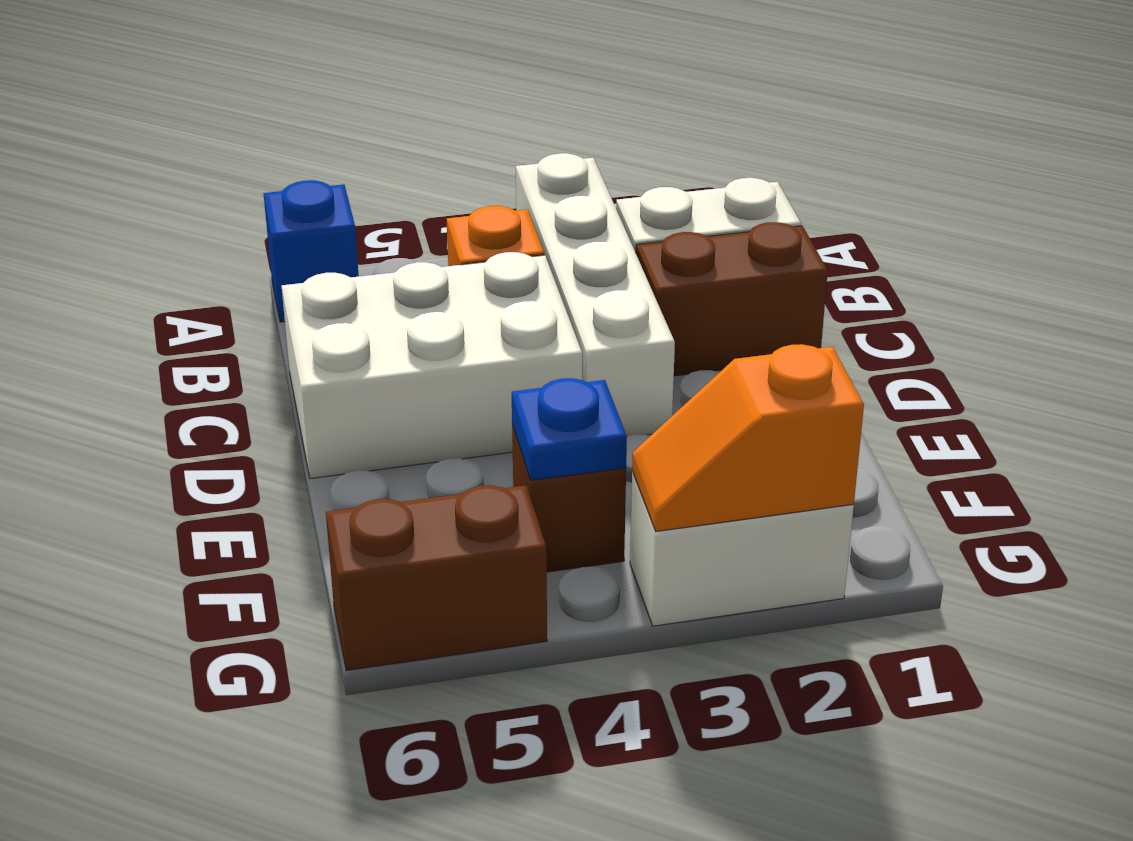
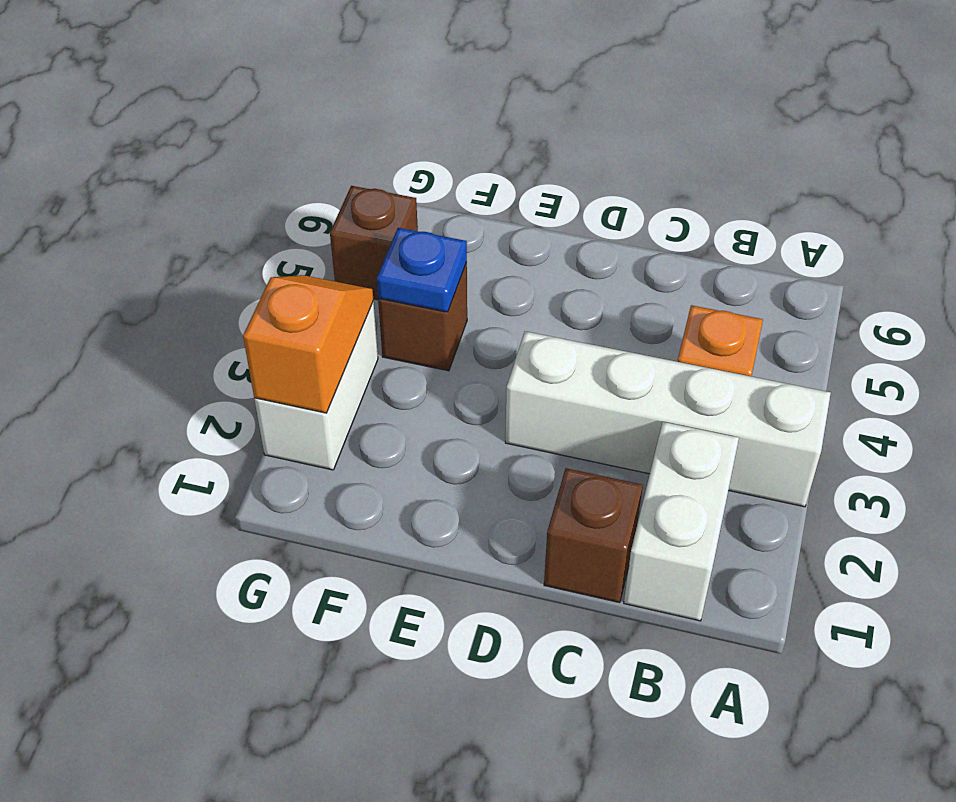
blue 1x1 brick [263,180,359,322] -> none
brown 1x2 brick [636,222,828,376] -> brown 1x1 brick [544,468,643,603]
white 2x3 brick [282,252,582,478] -> none
brown 1x2 brick [326,485,547,671] -> brown 1x1 brick [330,186,418,300]

